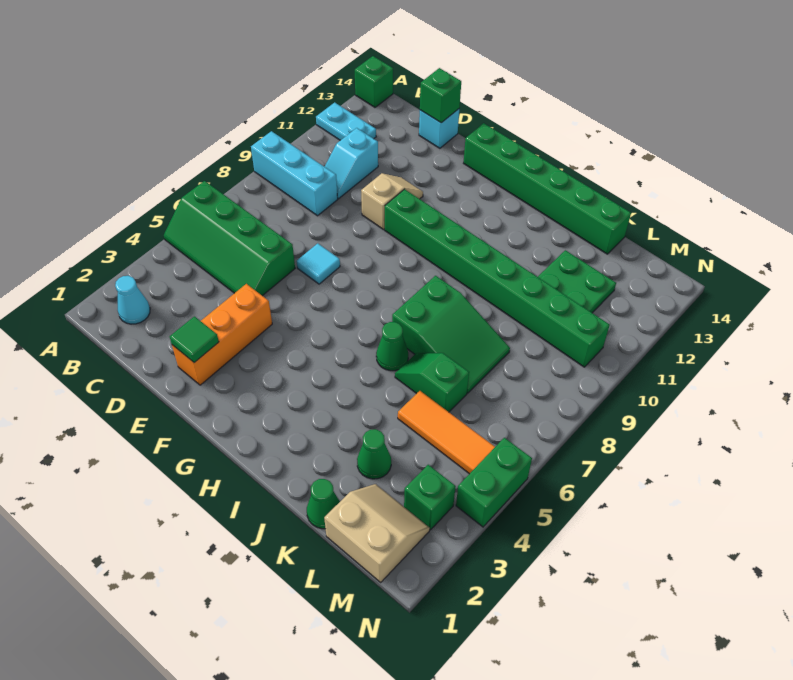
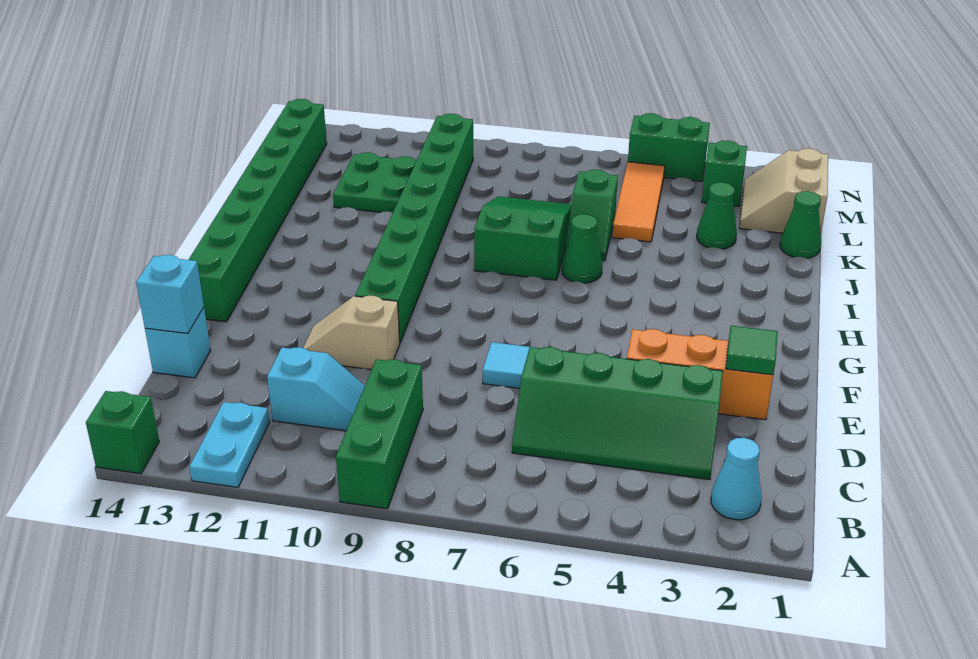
green 2x4 slope [164,181,295,296] -> green 2x4 slope turned to [512,347,723,480]
cyan 1x3 brick [251,131,338,216] -> green 1x3 brick [336,359,423,509]
green 1x1 brick [420,68,461,123] -> cyan 1x1 brick [136,255,204,334]
green 1x6 brick [464,123,631,254] -> green 1x8 brick [189,99,327,322]

